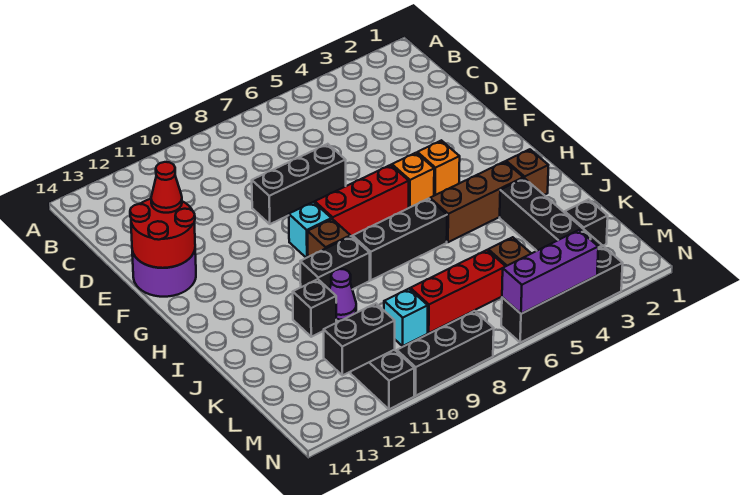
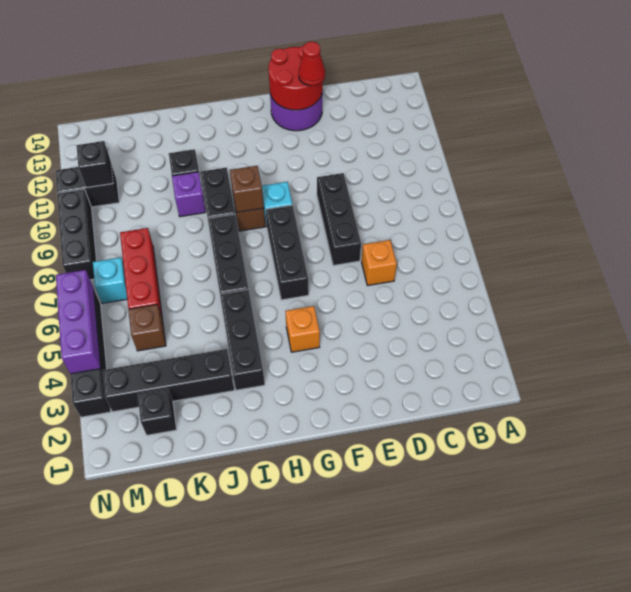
orange 1x1 brick [392,153,434,208] -> orange 1x1 brick moved to [362,240,397,286]
red 1x3 brick [315,165,409,236] -> black 1x3 brick [265,205,309,300]
brown 1x1 brick [506,149,548,195] -> brown 1x1 brick moved to [230,166,264,213]
brown 1x3 brick [430,162,523,242] -> black 1x3 brick [220,289,265,390]
purple 1x1 cone [330,269,356,320] -> purple 1x1 brick [172,172,206,217]
cyan 1x1 brick [384,289,428,346] -> cyan 1x1 brick moved to [93,258,127,303]
black 1x2 brick [324,304,395,375] -> black 1x1 brick [77,141,113,188]

